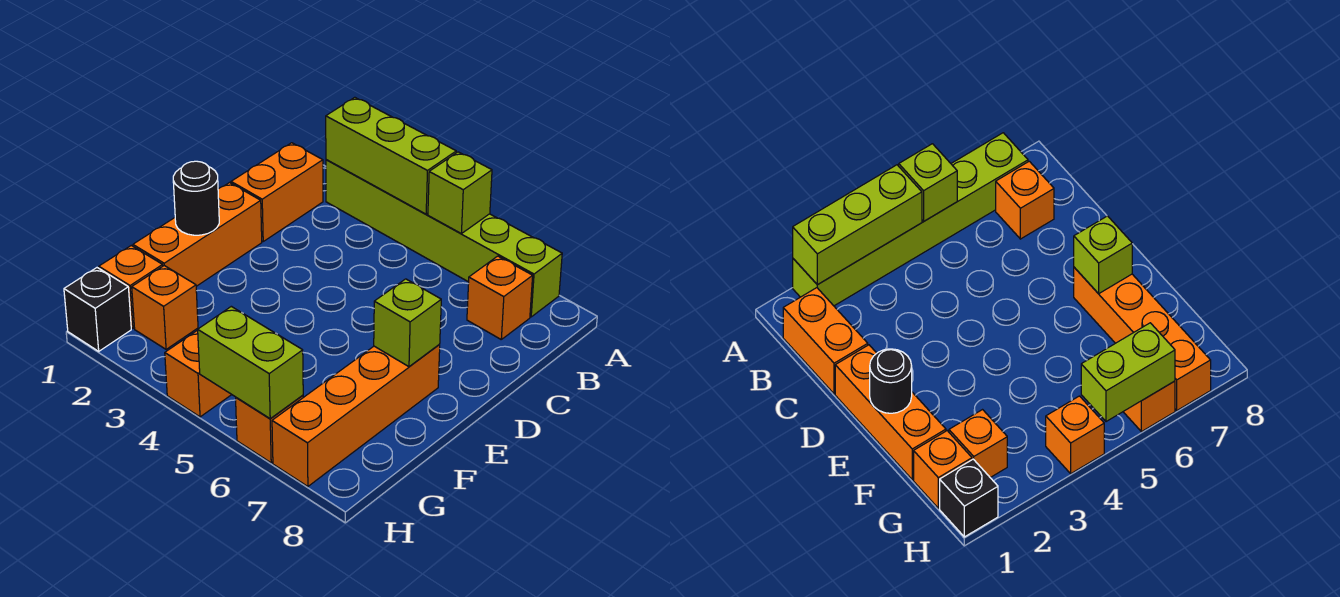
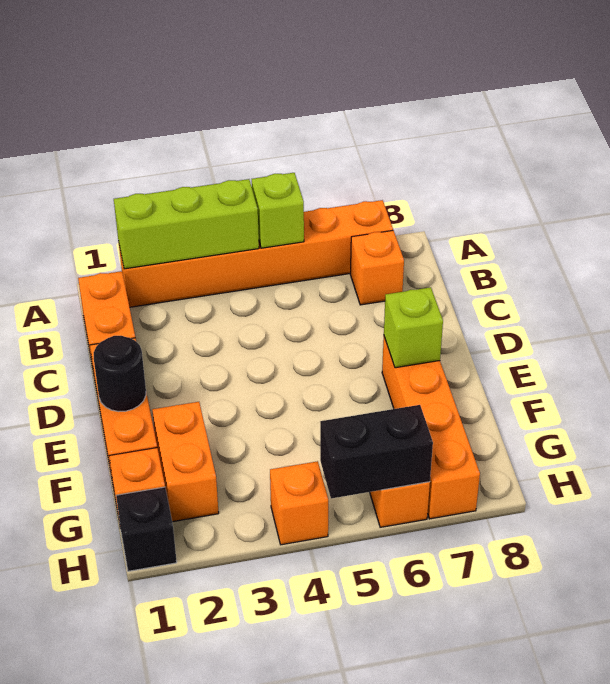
lime 1x6 brick [326,160,562,317] -> orange 1x6 brick [118,200,393,307]
orange 1x1 brick [132,266,198,349] -> orange 1x2 brick [152,402,219,522]
lime 1x2 brick [198,306,303,418] -> black 1x2 brick [320,405,433,499]

